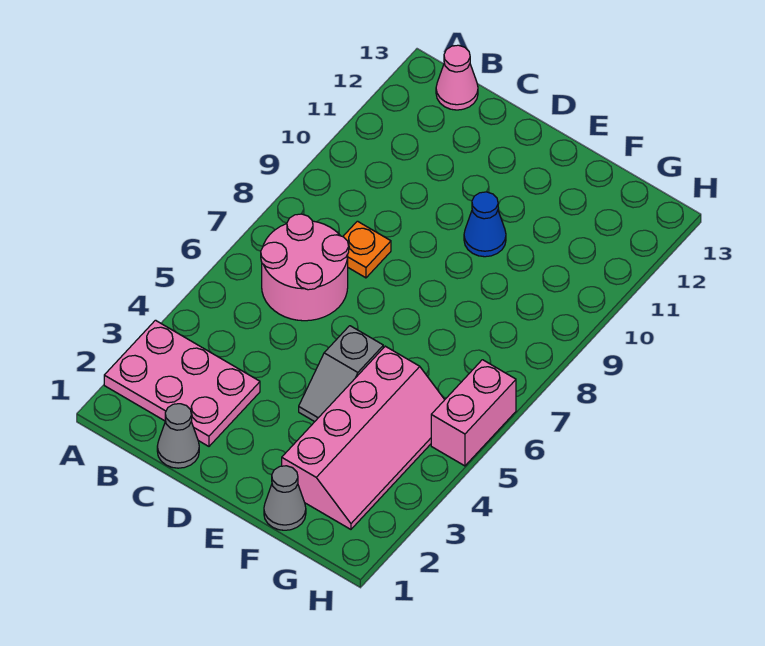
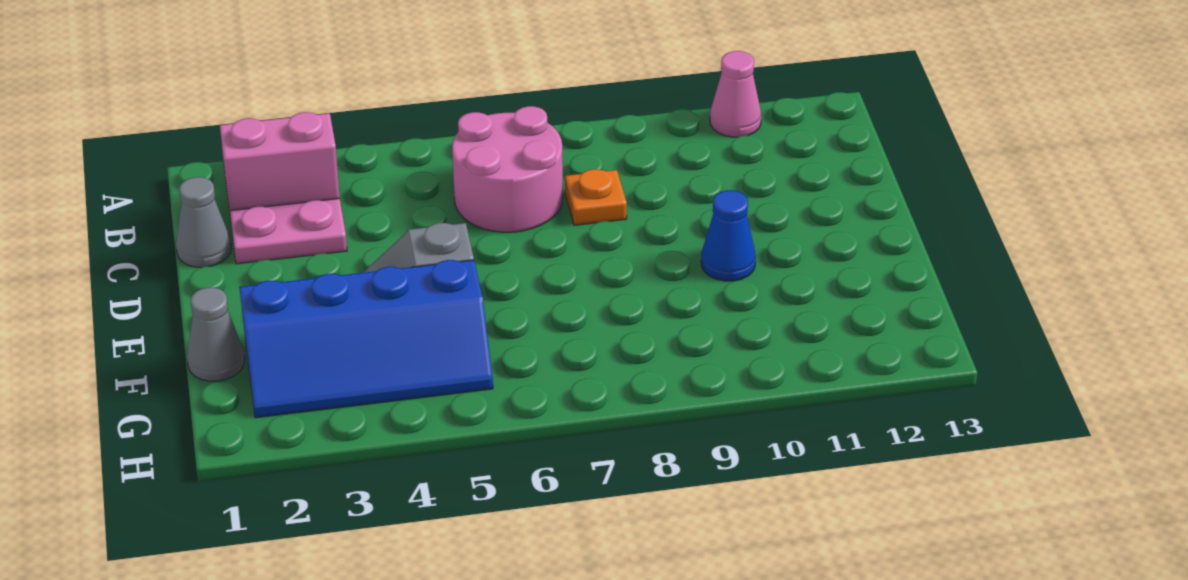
pink 1x1 cone [436,45,478,110] -> pink 1x1 cone moved to [710,51,761,137]
pink 2x4 slope [282,346,445,529] -> blue 2x4 slope [239,260,493,418]
pink 1x2 brick [431,360,516,466] -> pink 1x2 brick moved to [220,112,340,211]

